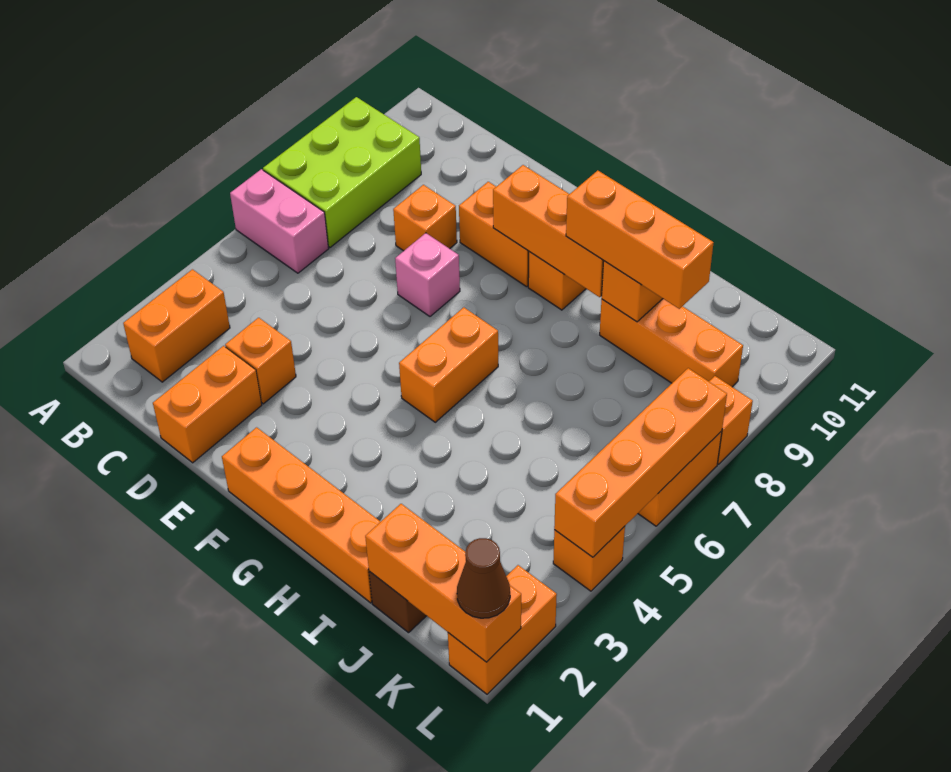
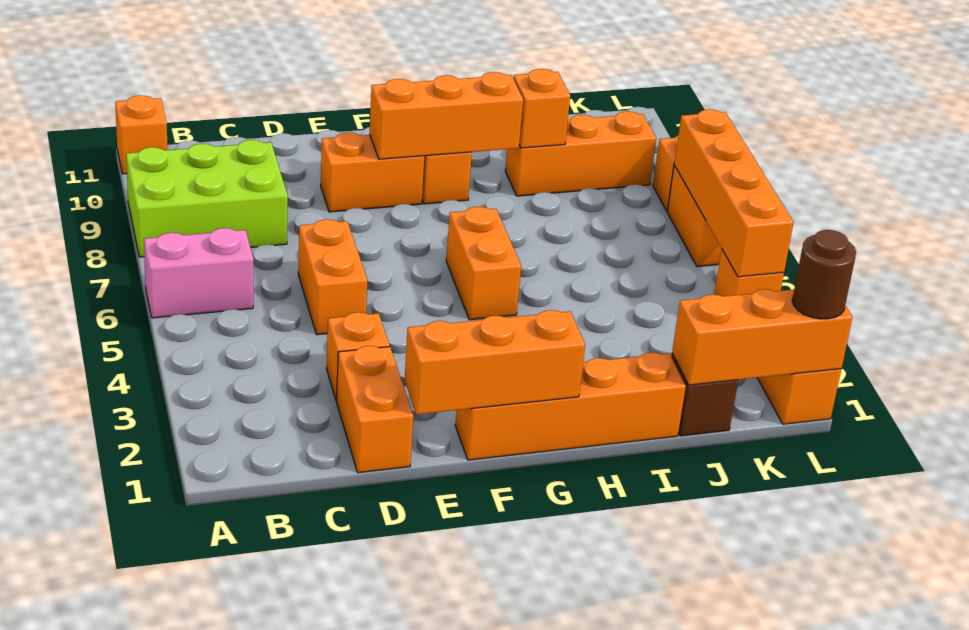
lime 2x3 brick [263,97,421,247] -> lime 2x3 brick turned to [126,140,288,257]
orange 1x2 brick [123,269,230,382] -> orange 1x2 brick moved to [298,219,367,335]
orange 1x1 brick [393,185,457,251] -> orange 1x1 brick moved to [115,95,168,174]
pink 1x1 brick [395,233,460,316] -> none
orange 1x3 brick [566,170,714,309] -> orange 1x3 brick moved to [405,310,585,414]
brown 1x1 cone [457,538,510,618] -> brown 1x1 round brick [792,230,856,319]

